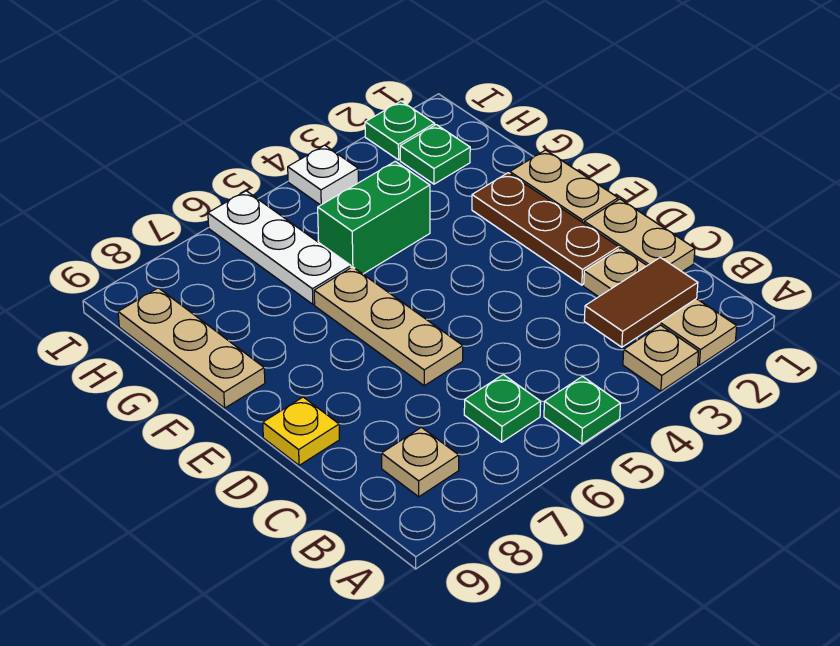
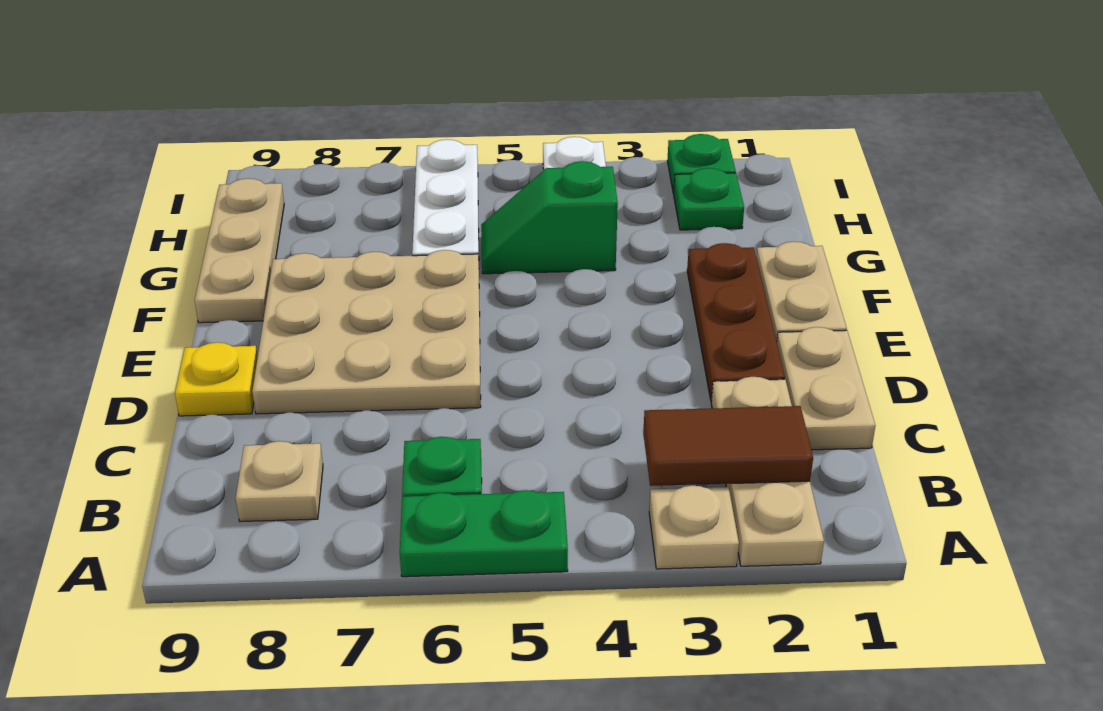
green 1x1 plate [544,377,621,444] -> green 1x2 plate [400,490,568,577]
tan 1x3 plate [314,267,463,386] -> tan 3x3 plate [252,250,481,414]
green 1x2 brick [318,161,430,274] -> green 1x2 slope [481,161,618,274]

